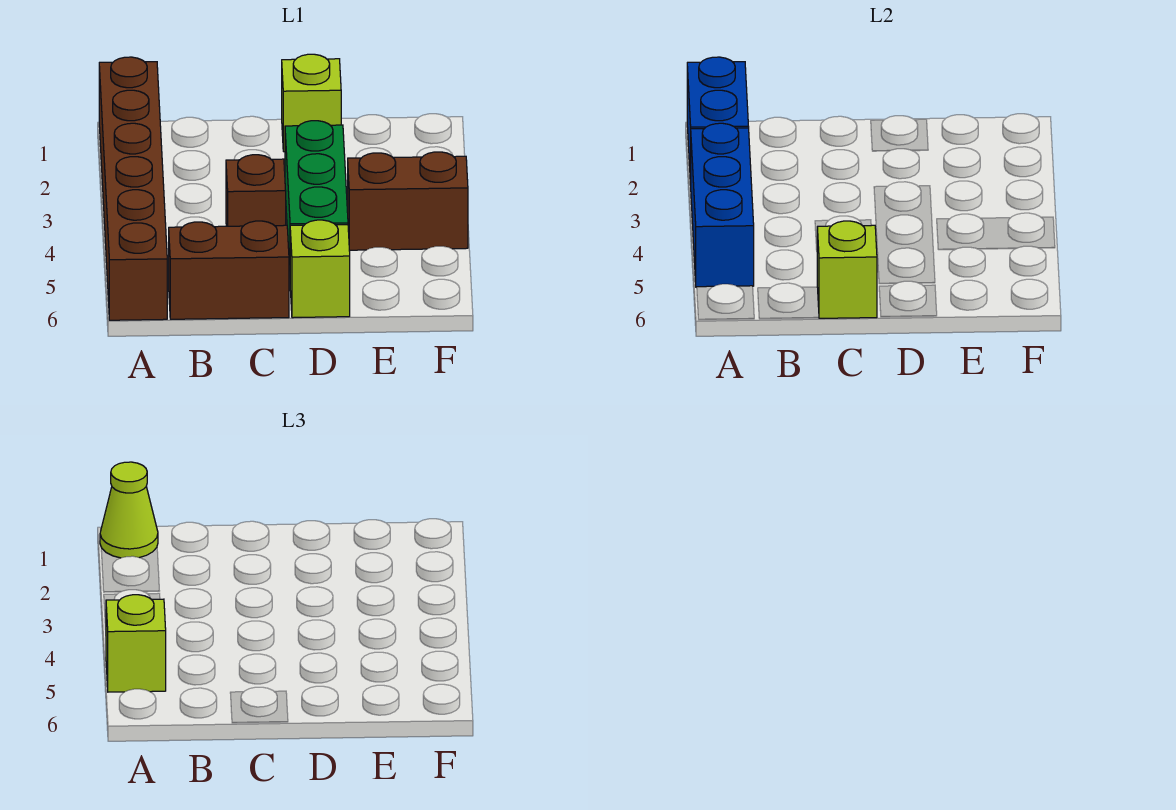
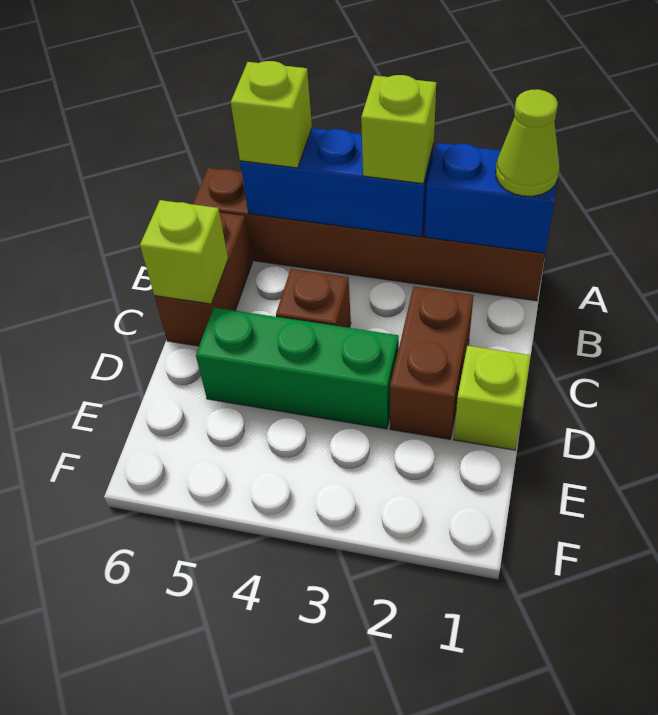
lime 1x1 brick [290,220,350,318] -> lime 1x1 brick moved to [361,75,436,184]
brown 1x2 brick [348,152,468,250] -> brown 1x2 brick moved to [390,286,474,439]

